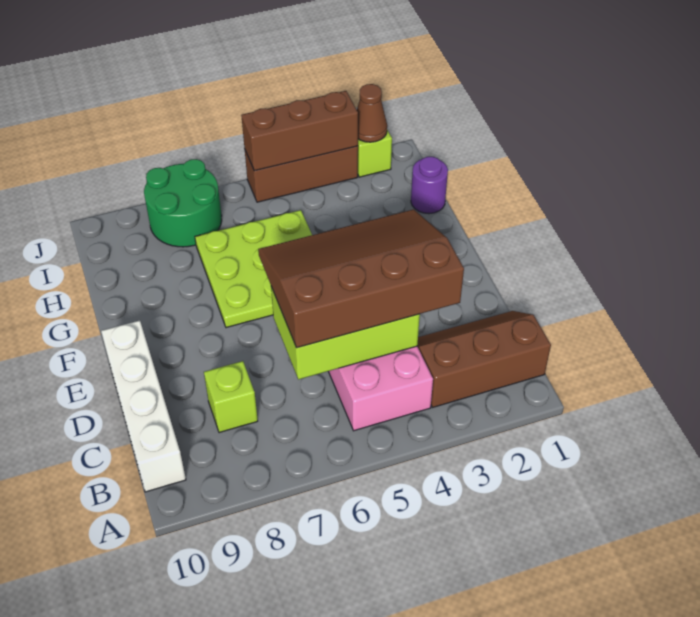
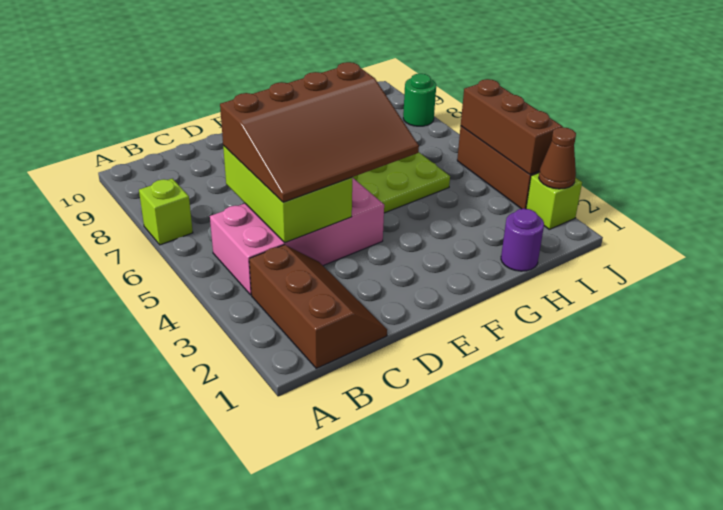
white 1x4 brick [101,320,186,492] -> none
brown 3x4 slope [258,209,464,348] -> brown 3x4 slope turned to [220,62,419,202]
lime 1x1 brick [204,361,258,433] -> lime 1x1 brick moved to [139,178,193,245]
green 2x2 round brick [144,159,222,247] -> green 1x1 round brick [403,74,436,126]

